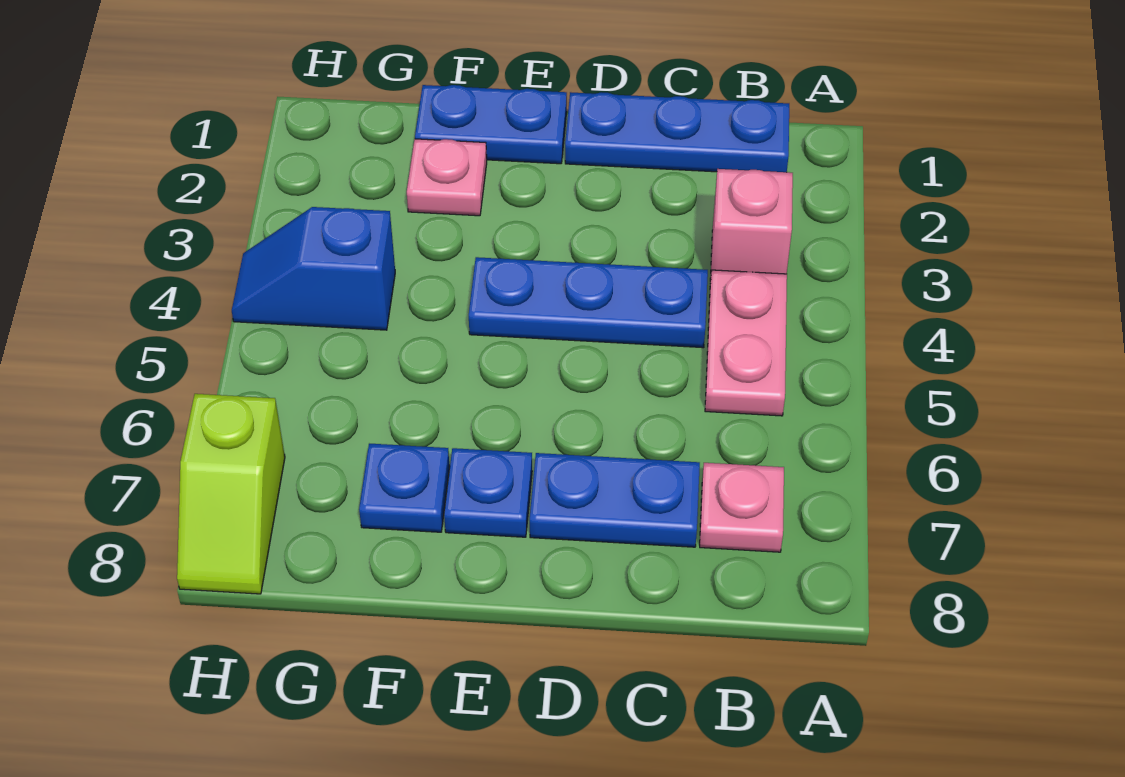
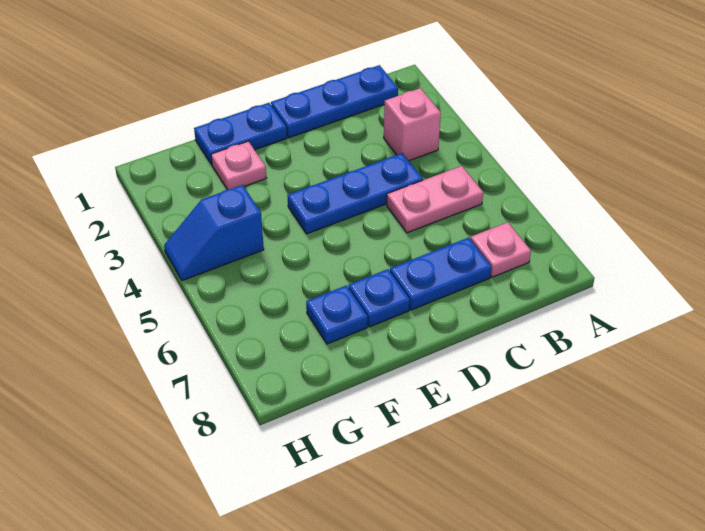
pink 1x2 plate [705,270,787,416] -> pink 1x2 plate turned to [387,166,483,233]
lime 1x2 slope [177,394,285,594] -> none

